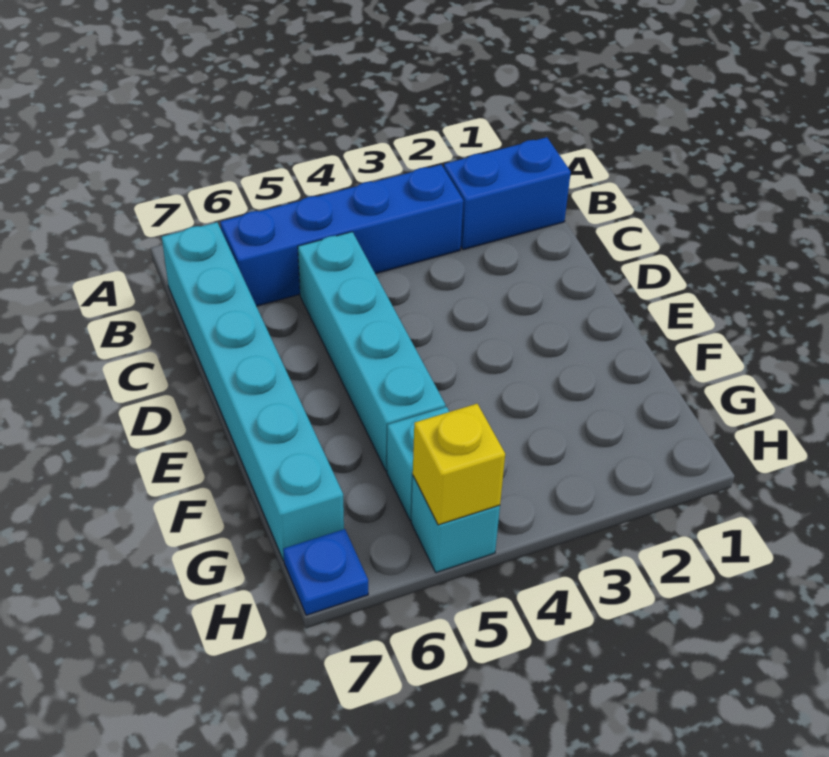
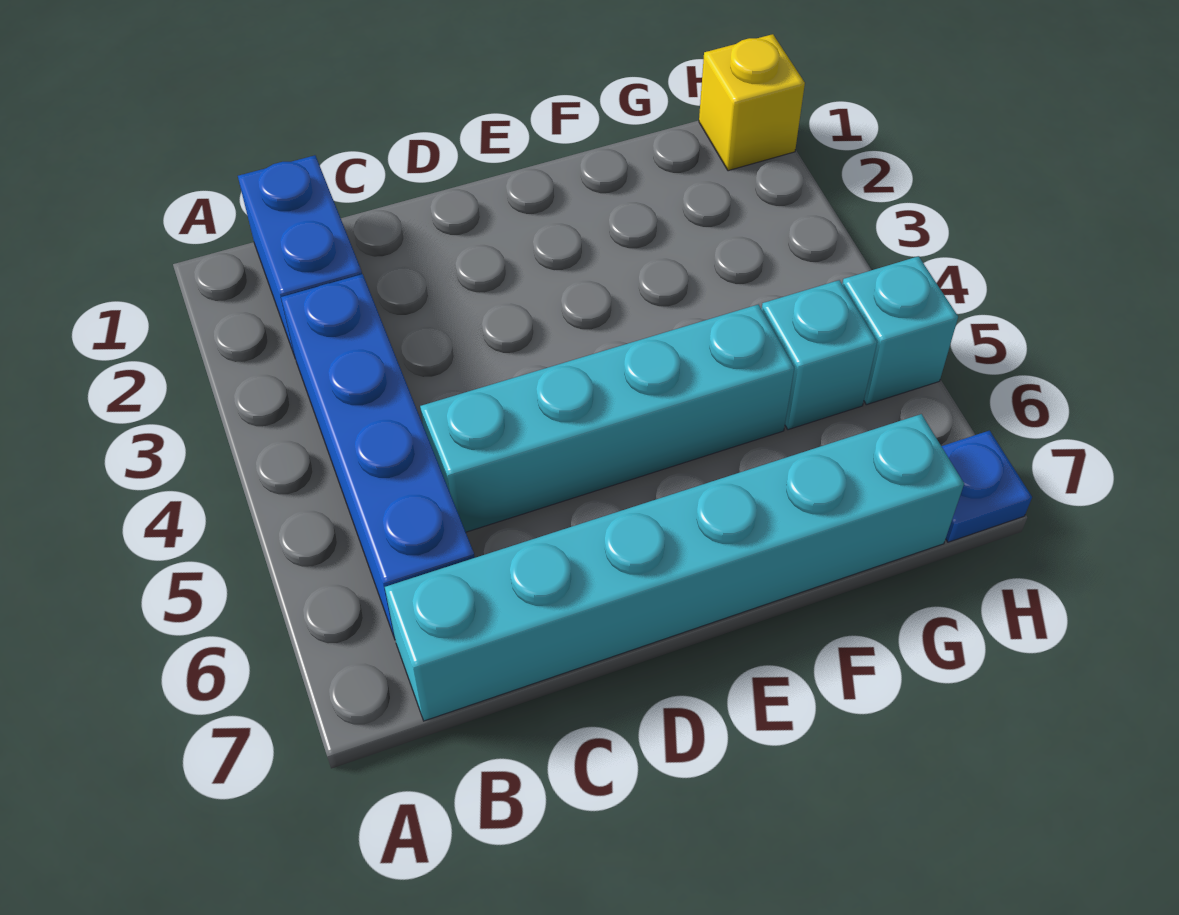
yellow 1x1 brick [413,404,505,525] -> yellow 1x1 brick moved to [699,34,805,171]

